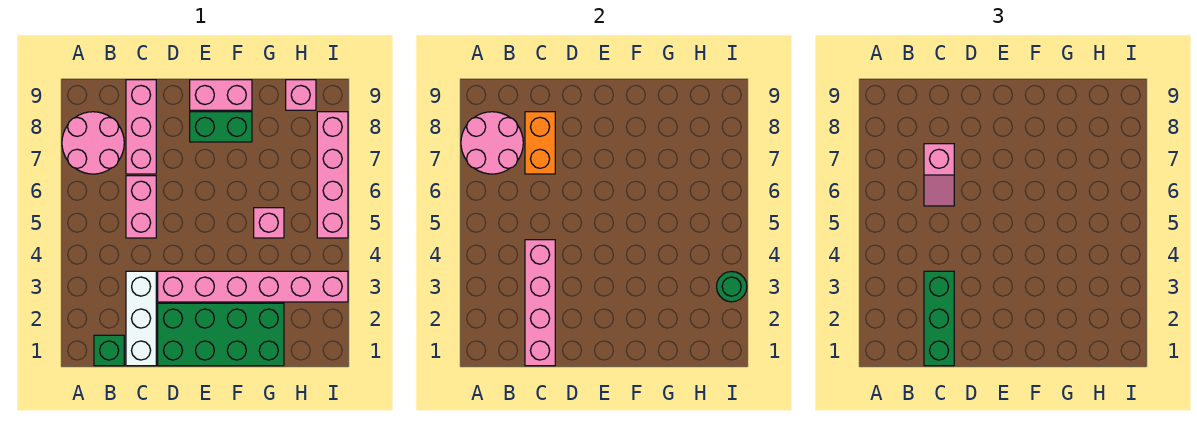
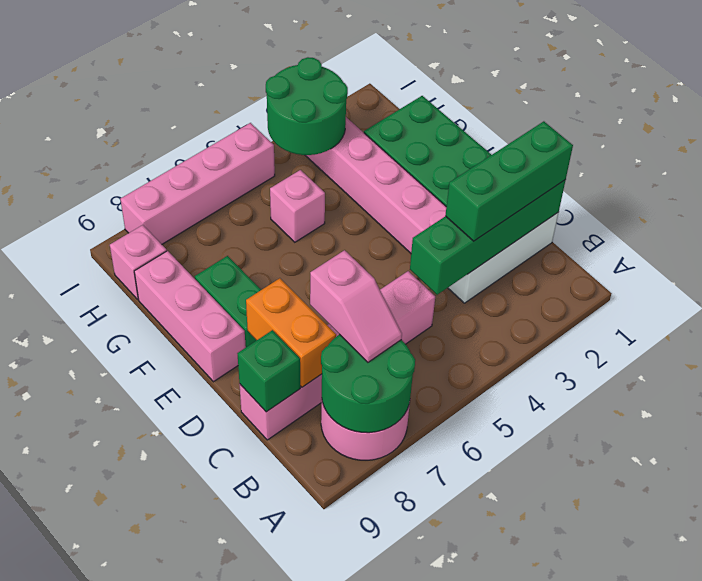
pink 2x2 round brick [461,112,523,174] -> green 2x2 round brick [321,334,415,433]
green 1x1 brick [94,335,124,366] -> green 1x1 brick moved to [237,330,300,412]
pink 1x4 brick [525,240,555,366] -> green 1x4 brick [410,180,565,295]
pink 1x2 slope [924,144,954,206] -> pink 1x2 slope turned to [310,250,402,362]
orange 1x2 brick [525,112,555,174] -> orange 1x2 brick turned to [246,278,336,387]
pink 1x2 brick [190,80,252,110] -> pink 1x3 brick [134,251,246,382]
green 1x1 round brick [717,271,747,302] -> green 2x2 round brick [266,57,348,155]

